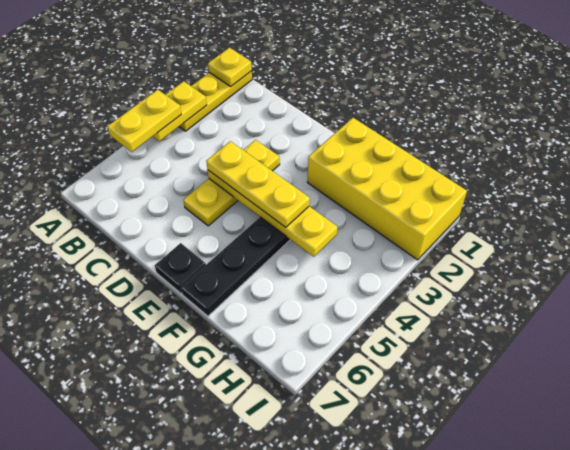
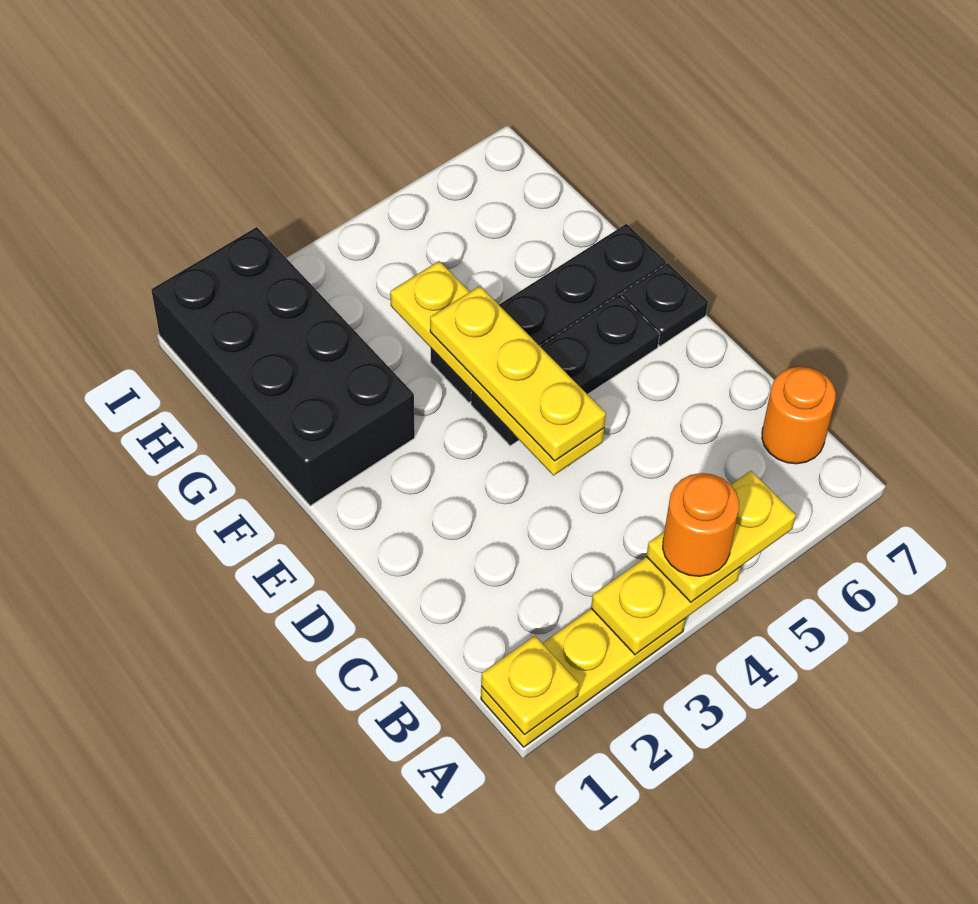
none -> orange 1x1 round brick [663,473,739,576]
none -> orange 1x1 round brick [762,367,836,464]
yellow 1x3 plate [183,140,280,226] -> none
none -> black 1x3 plate [471,294,660,446]
yellow 2x4 brick [307,118,467,260] -> black 2x4 brick [151,227,415,506]

